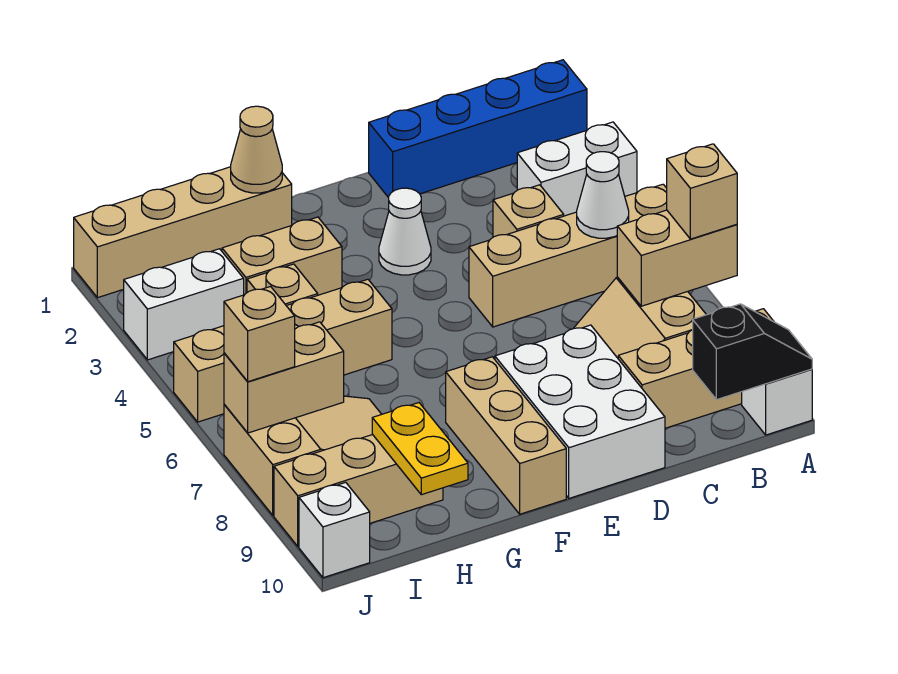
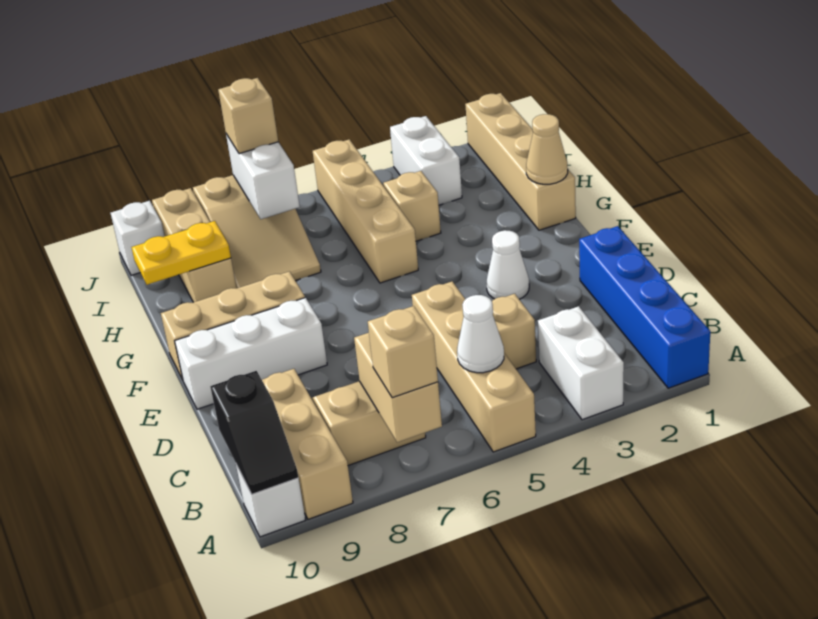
white 2x3 brick [495,325,665,498] -> white 1x3 brick [175,298,327,409]
tan 1x2 brick [222,217,342,295] -> none
tan 1x2 brick [224,322,344,433] -> white 1x2 brick [226,134,300,219]

